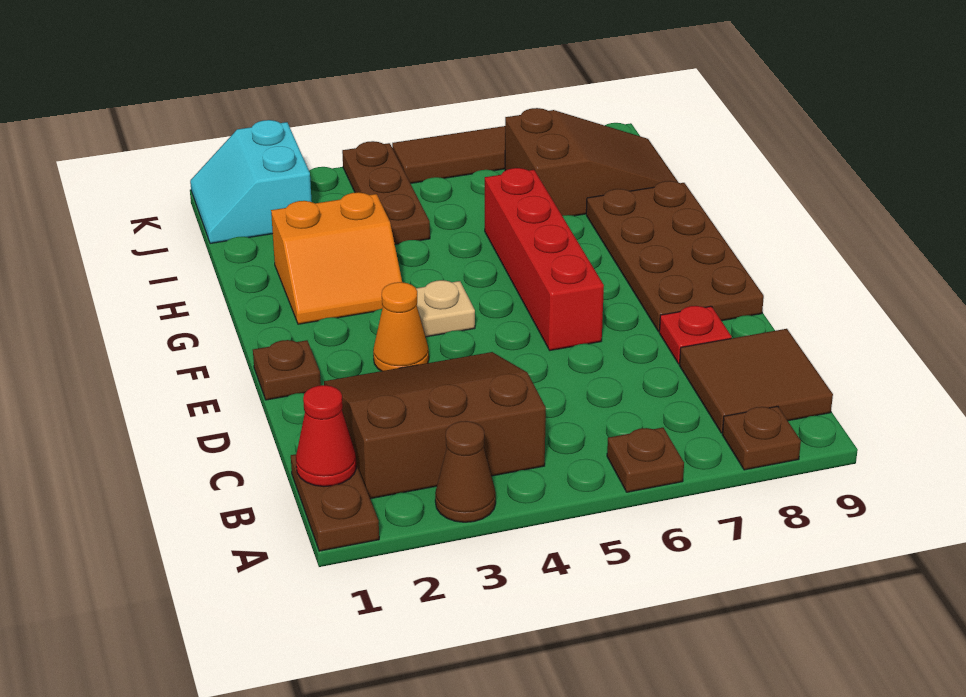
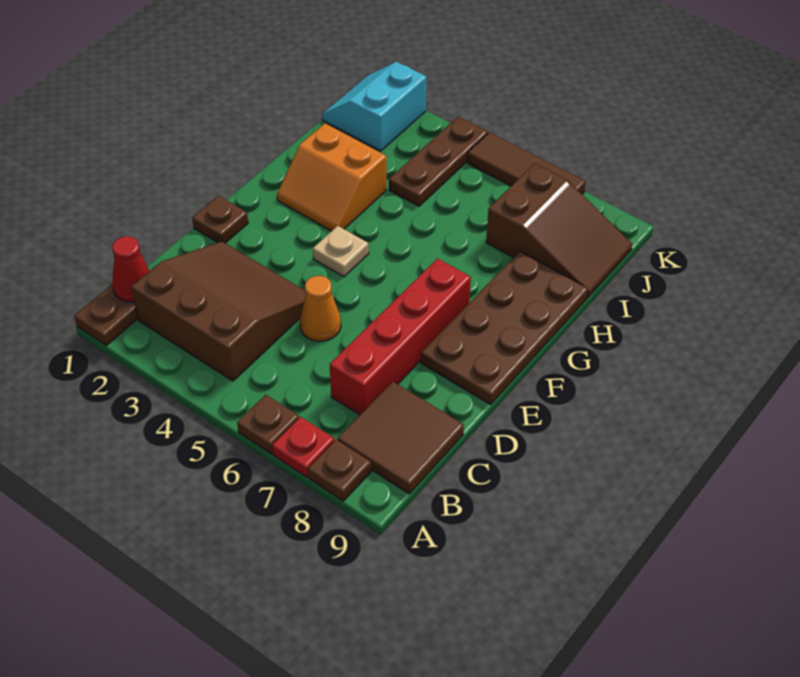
brown 1x1 cone [435,421,496,522] -> none
red 1x1 plate [659,306,732,364] -> red 1x1 plate moved to [272,417,335,477]
orange 1x1 cone [373,282,429,371] -> orange 1x1 cone moved to [300,276,341,341]
red 1x4 brick [485,168,604,351] -> red 1x4 brick moved to [330,259,471,415]

